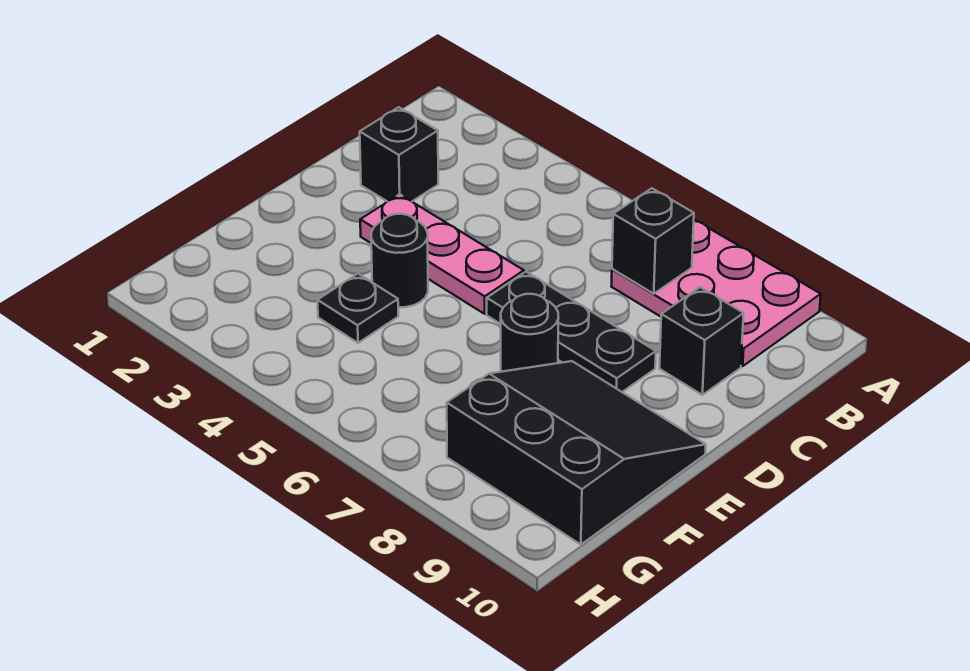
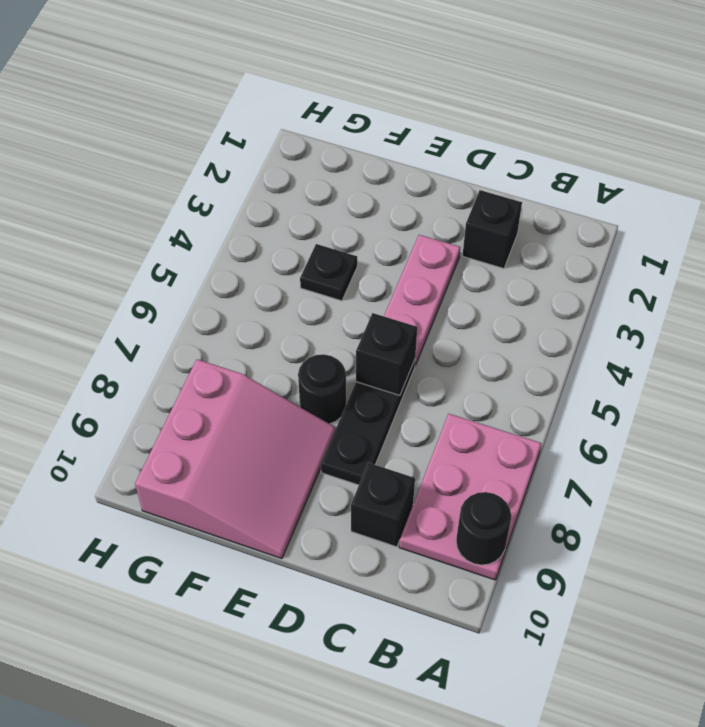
black 1x1 brick [612,188,694,294] -> black 1x1 brick moved to [356,313,417,395]
black 1x1 round brick [371,214,428,307] -> black 1x1 round brick moved to [456,492,511,565]
black 3x3 slope [447,361,706,545] -> pink 3x3 slope [135,359,336,559]

